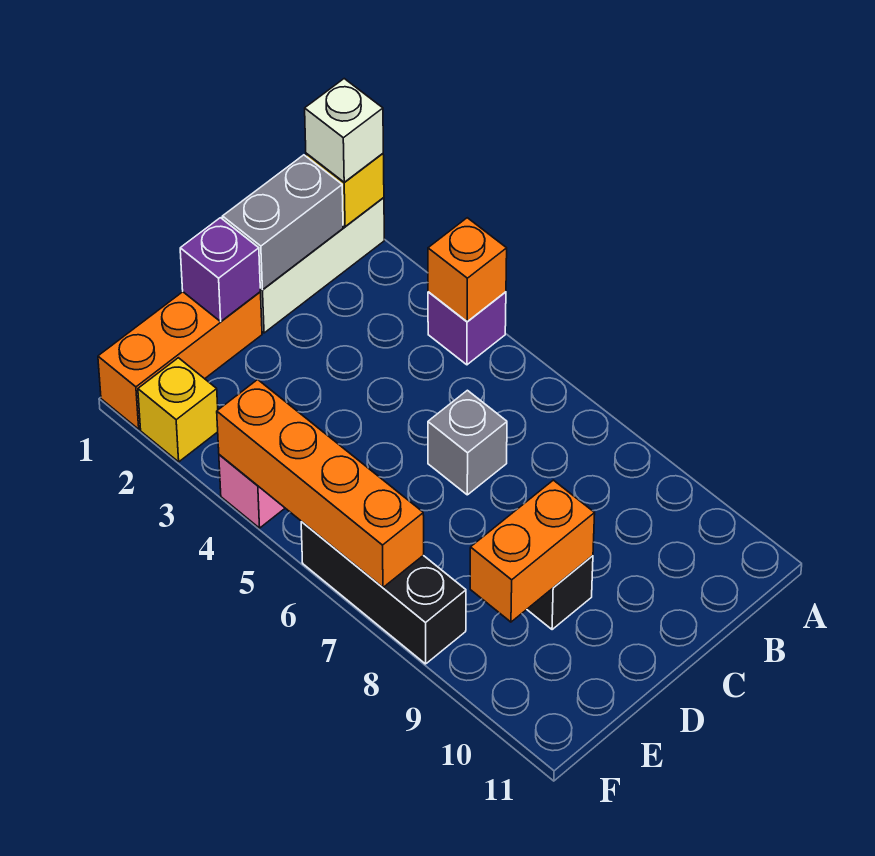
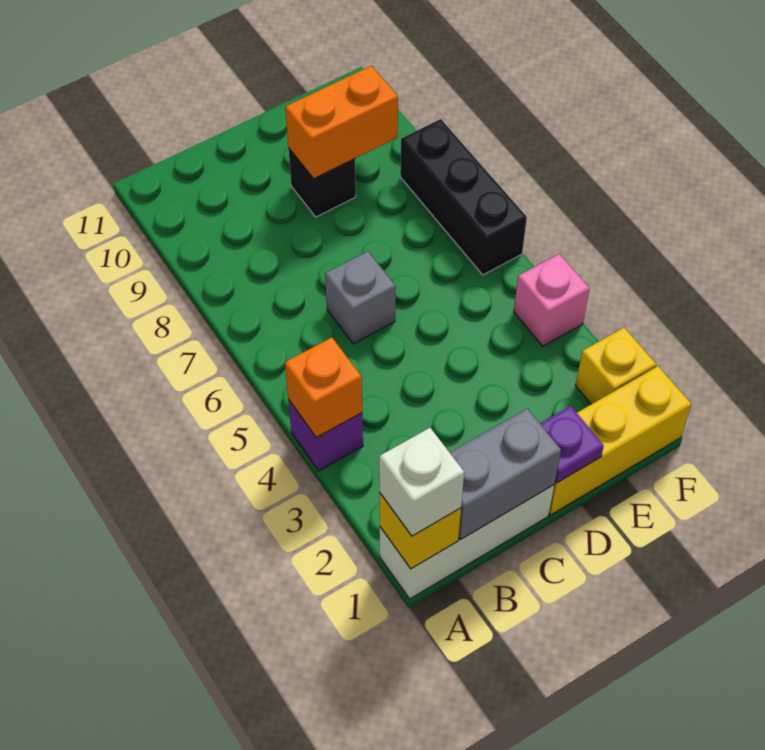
orange 1x3 brick [98,292,262,429] -> yellow 1x3 brick [549,366,691,515]
purple 1x1 brick [180,218,260,321] -> purple 1x1 plate [540,406,604,483]
orange 1x4 brick [217,380,424,587] -> none

